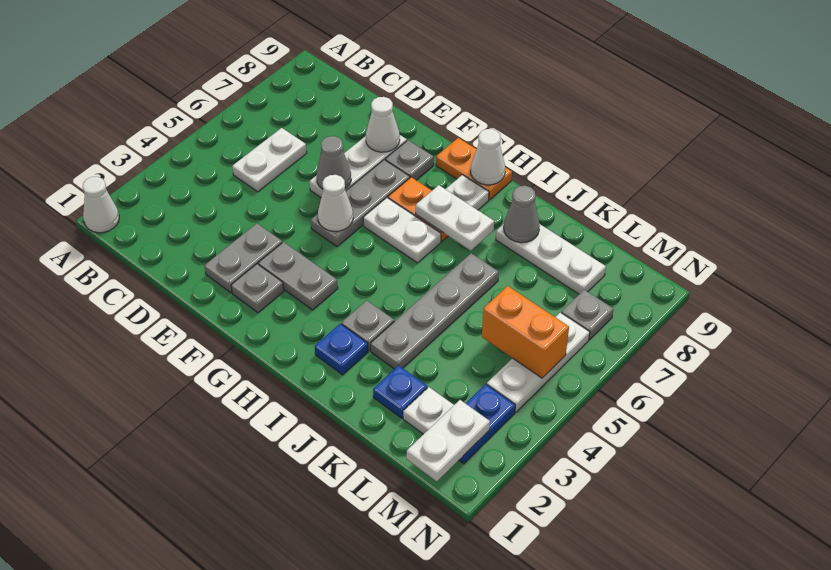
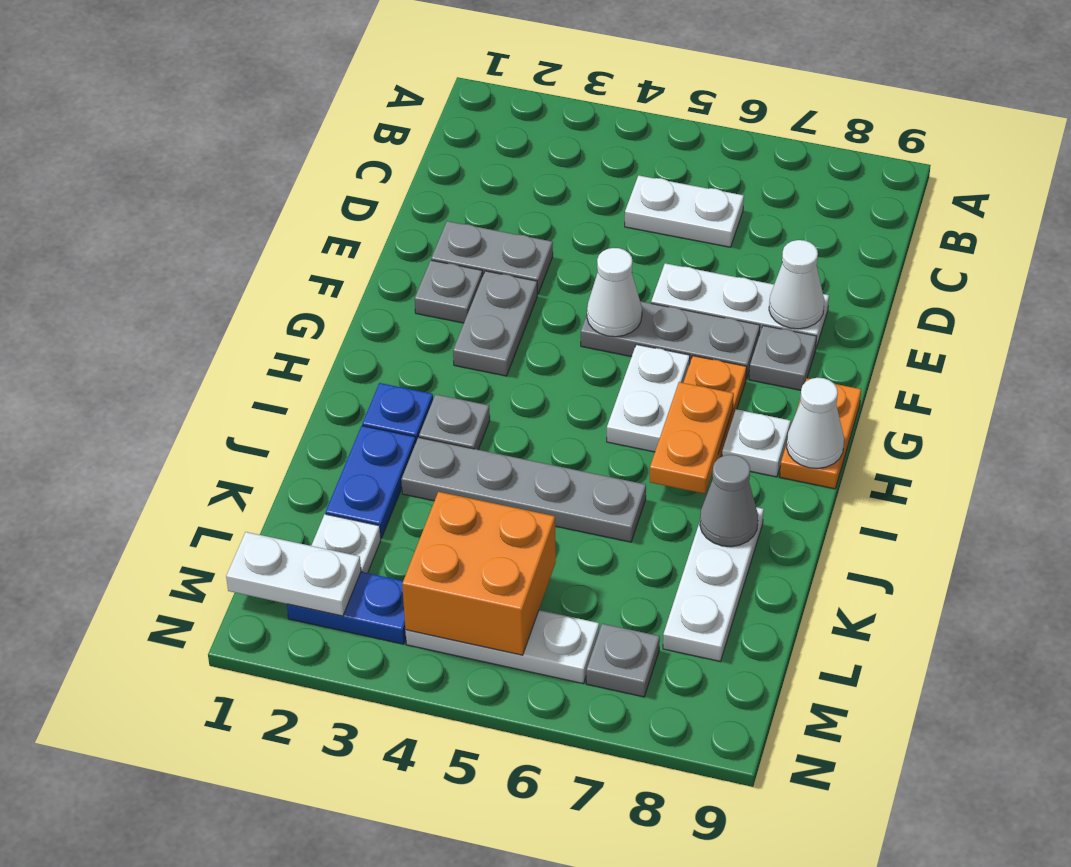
white 1x1 cone [83,177,119,233] -> none
grey 1x1 cone [317,136,351,189] -> none
white 1x2 plate [416,185,494,251] -> orange 1x2 plate [650,382,734,494]
blue 1x1 plate [373,365,427,418] -> blue 1x2 plate [326,426,416,538]
orange 1x2 brick [482,286,569,378] -> orange 2x2 brick [402,492,556,655]

